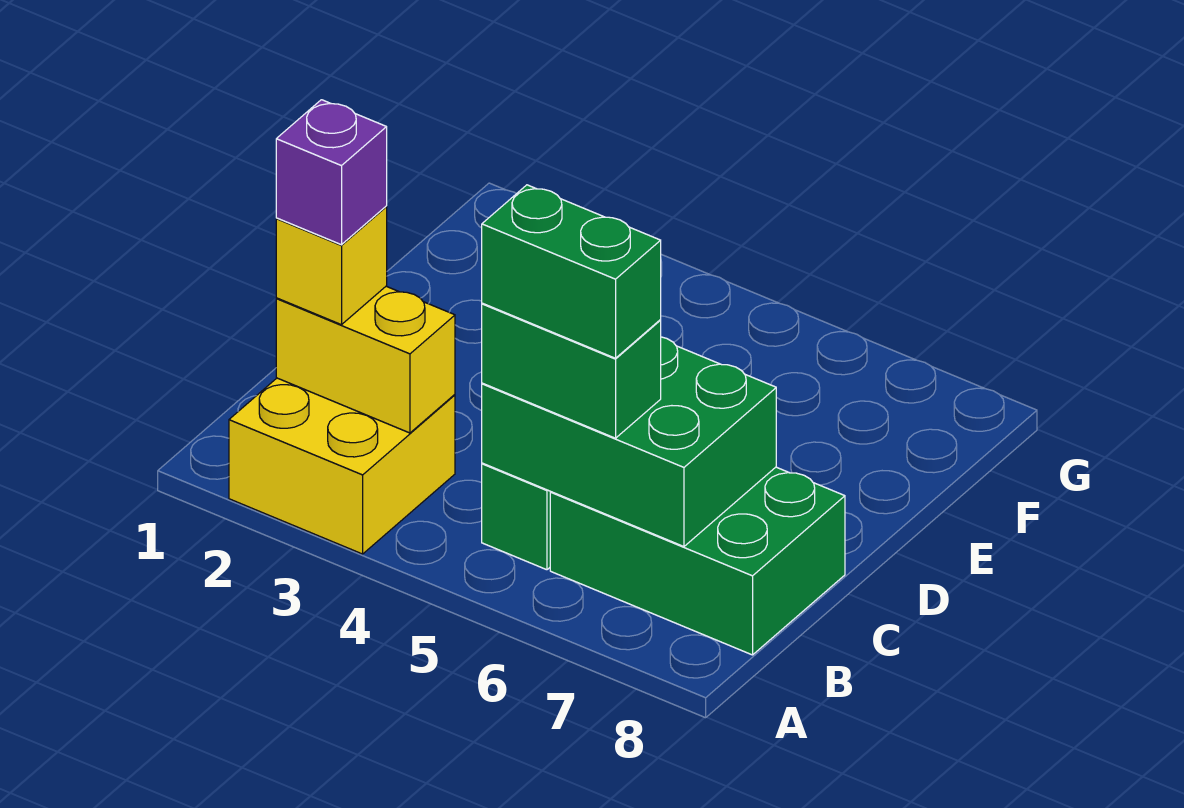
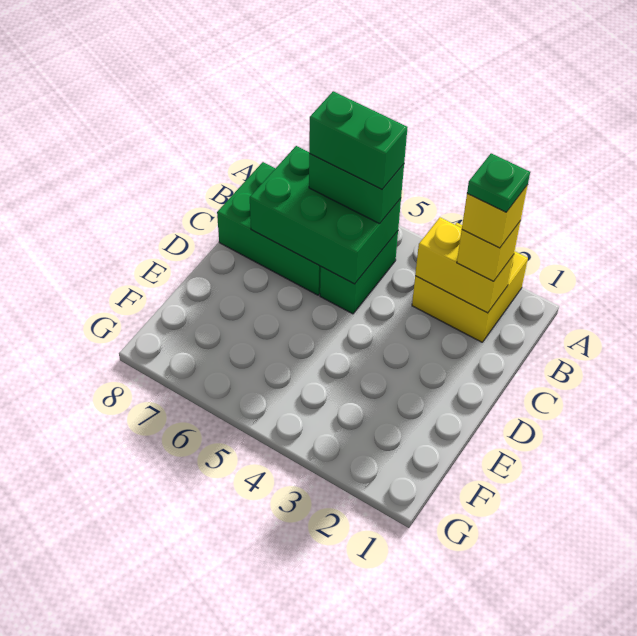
purple 1x1 brick [276,100,387,245] -> yellow 1x1 brick [462,185,528,248]
none -> green 1x1 plate [467,153,530,212]

